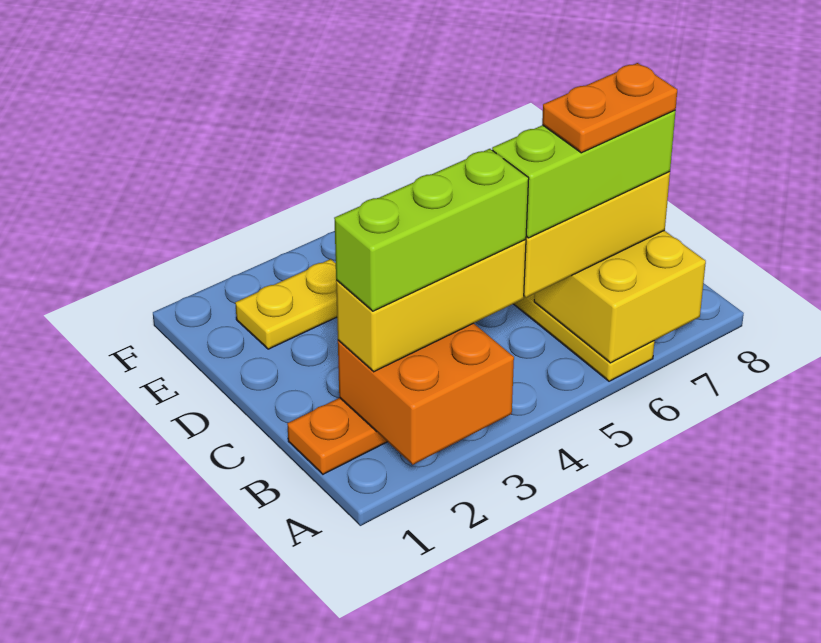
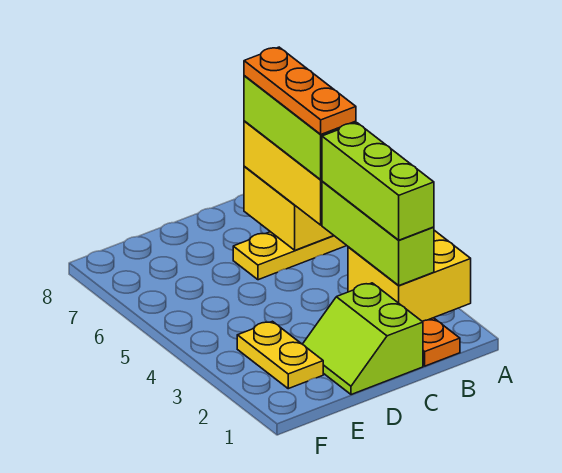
orange 2x2 brick [338,323,514,465] -> yellow 2x2 brick [348,230,471,321]
yellow 1x3 brick [336,240,526,372] -> lime 1x3 brick [322,181,434,286]
orange 1x2 plate [542,63,677,153] -> orange 1x3 plate [244,47,356,134]
none -> lime 2x2 slope [303,283,423,395]

